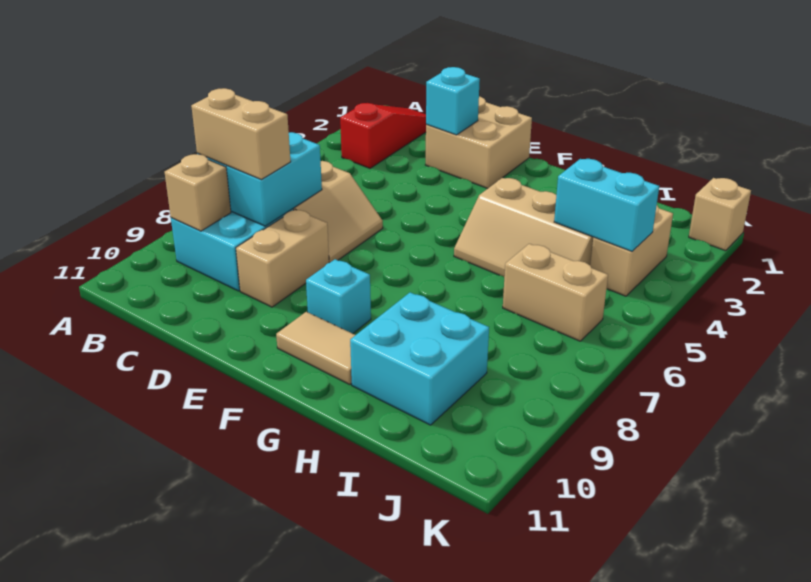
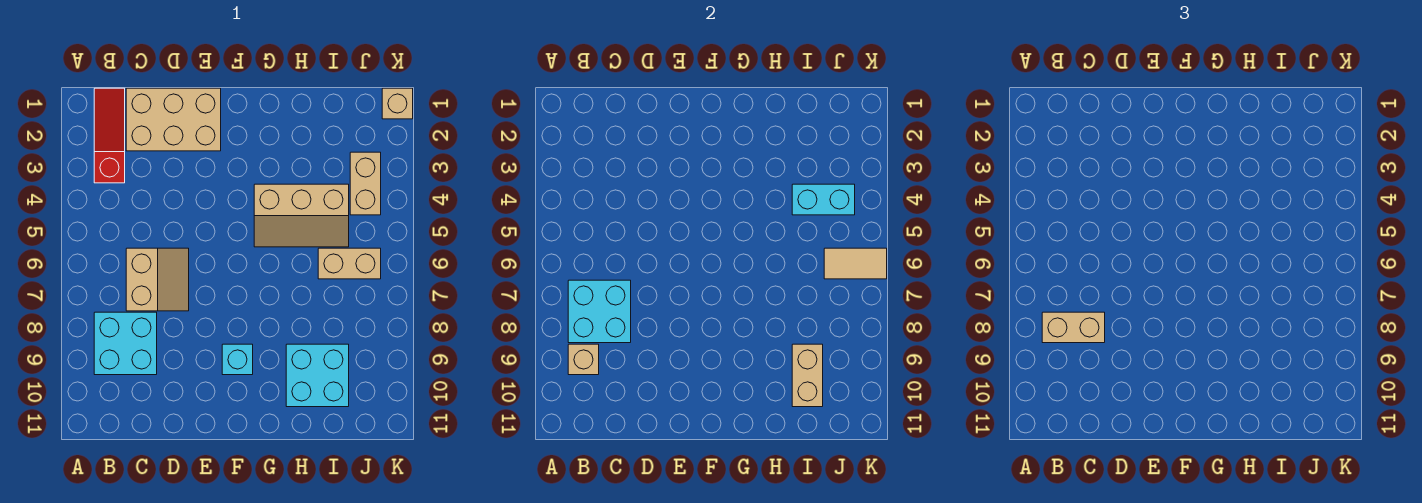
tan 2x2 brick [426,97,532,189] -> tan 2x3 brick [126,88,221,151]
cyan 1x1 brick [426,67,480,135] -> none
tan 1x2 brick [236,209,329,307] -> tan 1x2 brick moved to [792,344,823,407]
tan 1x2 tile [276,312,355,385] -> tan 1x2 tile moved to [824,248,887,279]

